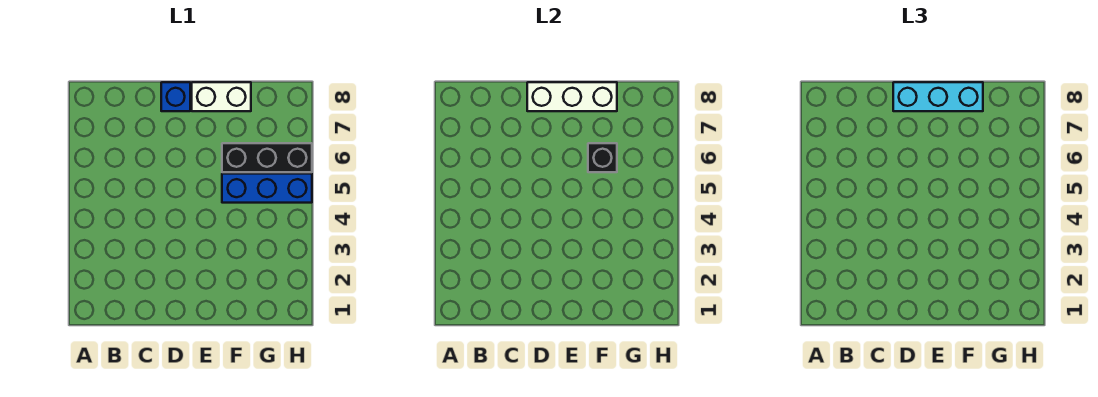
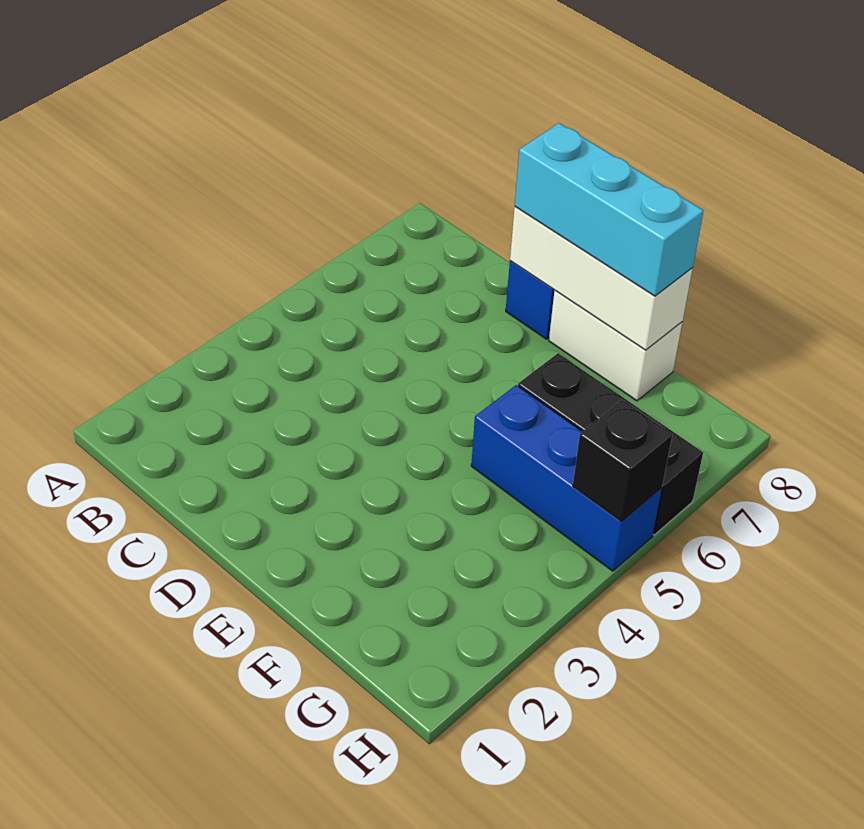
black 1x1 brick [588,143,617,172] -> black 1x1 brick moved to [573,400,672,522]

